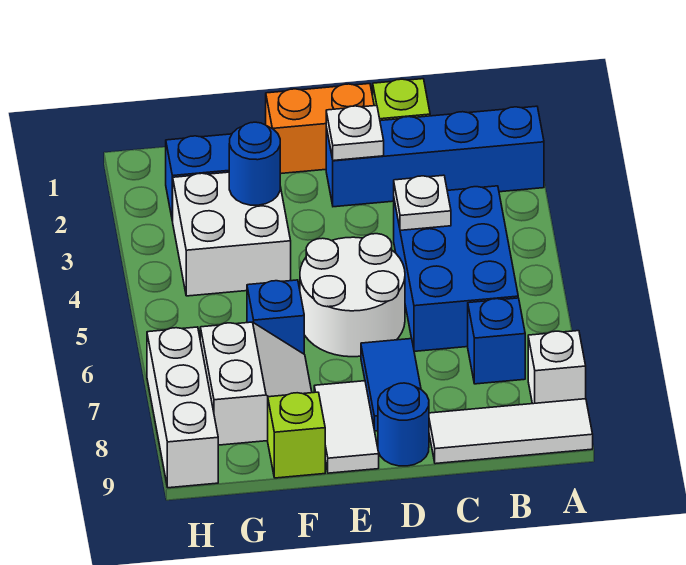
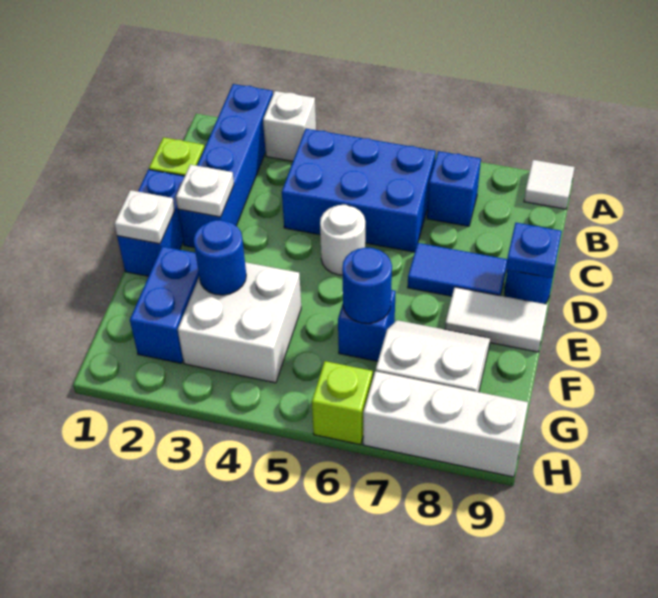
white 1x1 brick [528,331,586,404] -> white 1x1 brick moved to [263,91,316,161]
white 1x3 tile [429,399,593,464] -> white 1x1 tile [524,160,575,209]
white 1x1 plate [394,175,451,230] -> white 1x1 plate moved to [114,190,175,244]
orange 1x2 brick [266,84,374,174] -> blue 1x2 brick [117,169,185,276]
white 2x2 round brick [300,234,405,357] -> white 1x1 round brick [320,205,365,275]
none -> blue 1x1 plate [506,223,562,278]
none -> blue 1x1 round brick [342,248,392,323]
lime 1x1 brick [268,392,325,478] -> lime 1x1 brick moved to [312,361,373,445]

